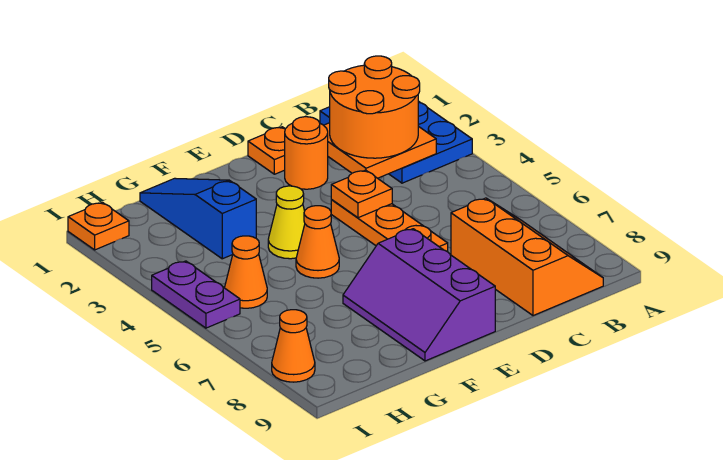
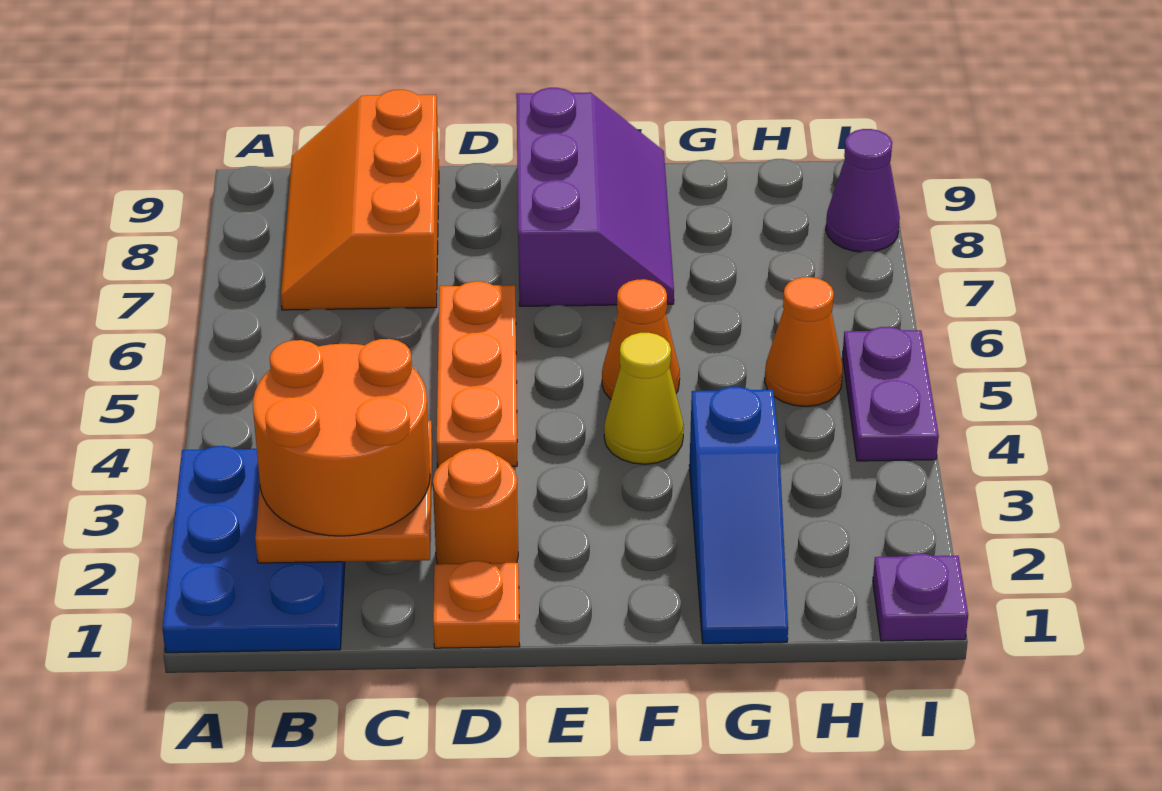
orange 1x1 plate [331,170,392,218] -> none
orange 1x1 plate [68,202,129,250] -> purple 1x1 plate [873,554,968,641]
orange 1x1 cone [272,310,315,382] -> purple 1x1 cone [826,129,900,252]

